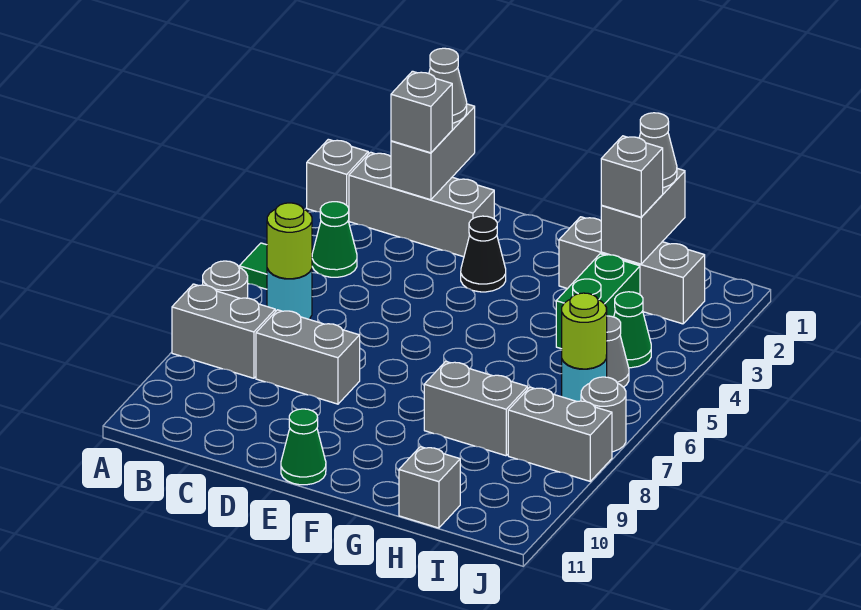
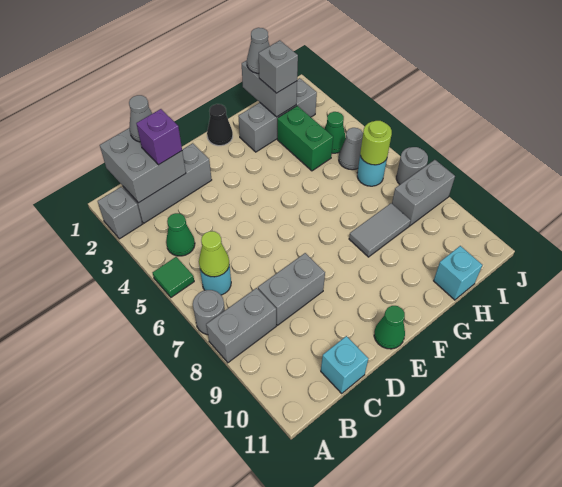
lime 1x1 round brick [267,203,312,279] -> lime 1x1 cone [199,231,229,277]
grey 1x2 brick [391,104,475,200] -> grey 2x2 brick [100,128,186,203]
grey 1x1 brick [391,71,452,153] -> purple 1x1 brick [136,109,182,165]
none -> cyan 1x1 brick [321,336,368,394]
black 1x1 cone [461,216,506,292] -> black 1x1 cone moved to [207,104,233,146]
grey 1x2 brick [424,361,528,456] -> grey 1x2 tile [349,203,411,257]
grey 1x1 brick [399,447,460,528] -> cyan 1x1 brick [434,246,482,300]

